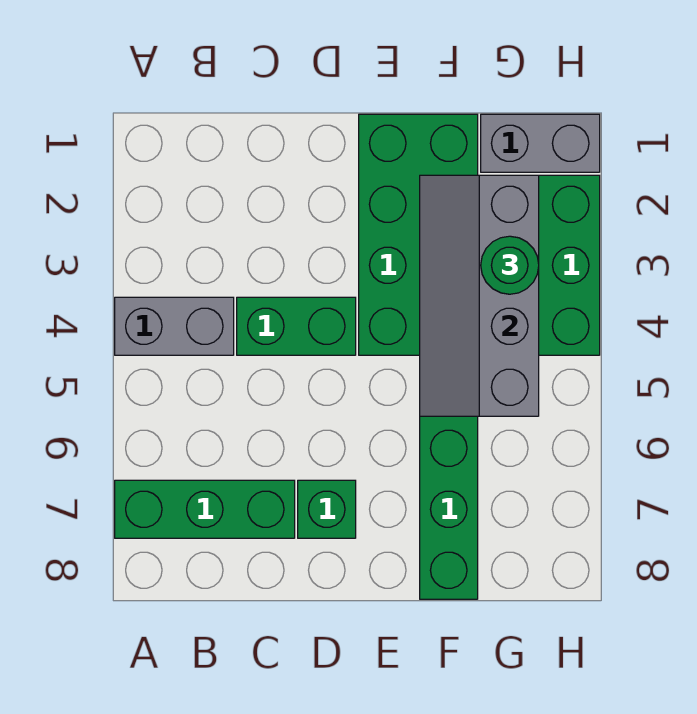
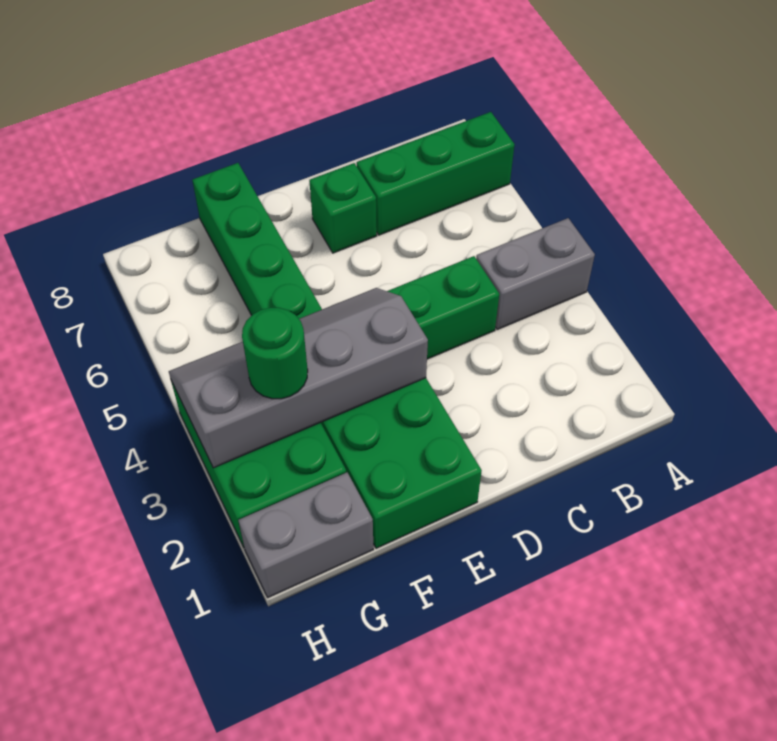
grey 2x4 slope [420,175,539,416] -> grey 2x4 slope turned to [169,288,428,468]

